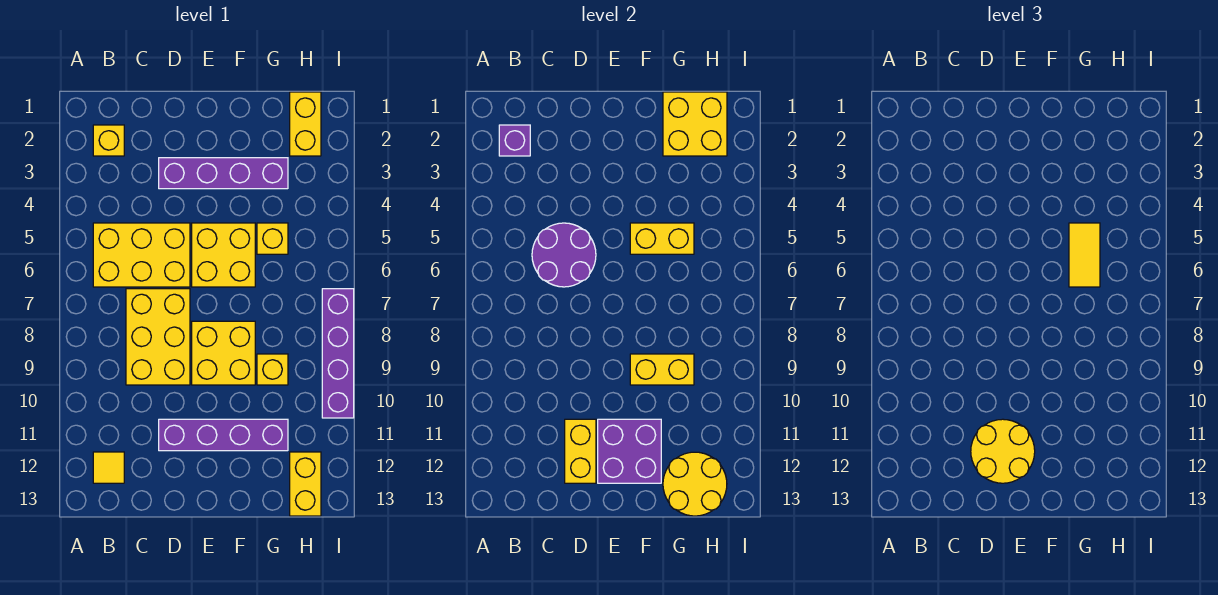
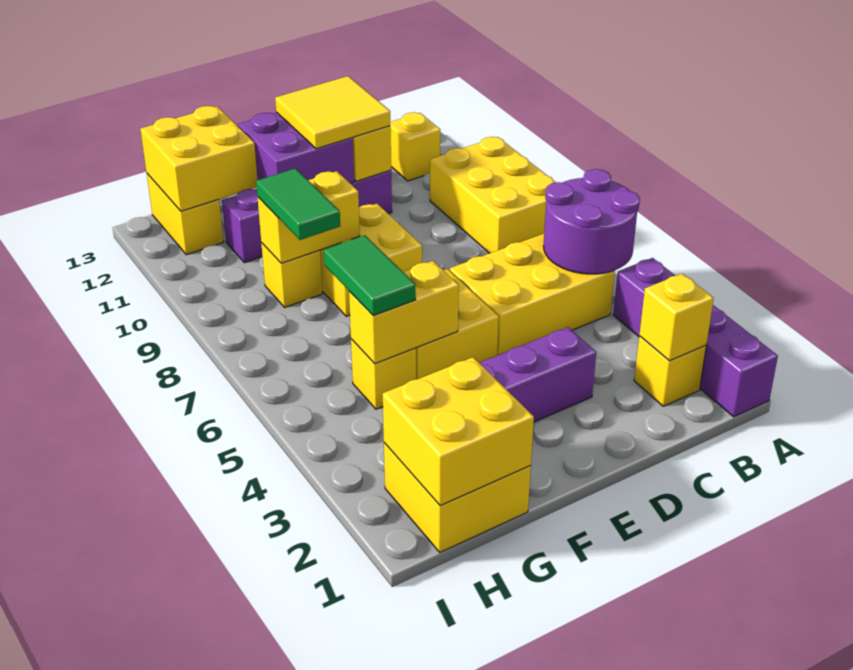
purple 1x1 brick [499,125,530,156] -> yellow 1x1 brick [639,274,714,361]
yellow 1x1 tile [93,452,124,483] -> yellow 1x1 brick [390,112,440,181]
purple 2x2 round brick [532,223,596,287] -> purple 2x2 round brick moved to [544,169,640,274]
yellow 2x3 brick [126,289,190,385] -> yellow 2x3 brick moved to [430,137,556,253]
yellow 2x2 round brick [971,419,1035,483] -> yellow 2x2 tile [275,76,390,149]
yellow 1x2 tile [1069,223,1100,287] -> green 1x2 tile [324,235,416,316]
none -> green 1x2 tile [256,168,340,240]
yellow 2x2 round brick [663,452,727,516] -> yellow 2x2 brick [140,106,258,211]
yellow 1x2 brick [290,92,321,156] -> yellow 2x2 brick [384,443,531,552]
purple 1x4 brick [322,289,354,418] -> purple 1x4 brick moved to [613,258,778,417]

